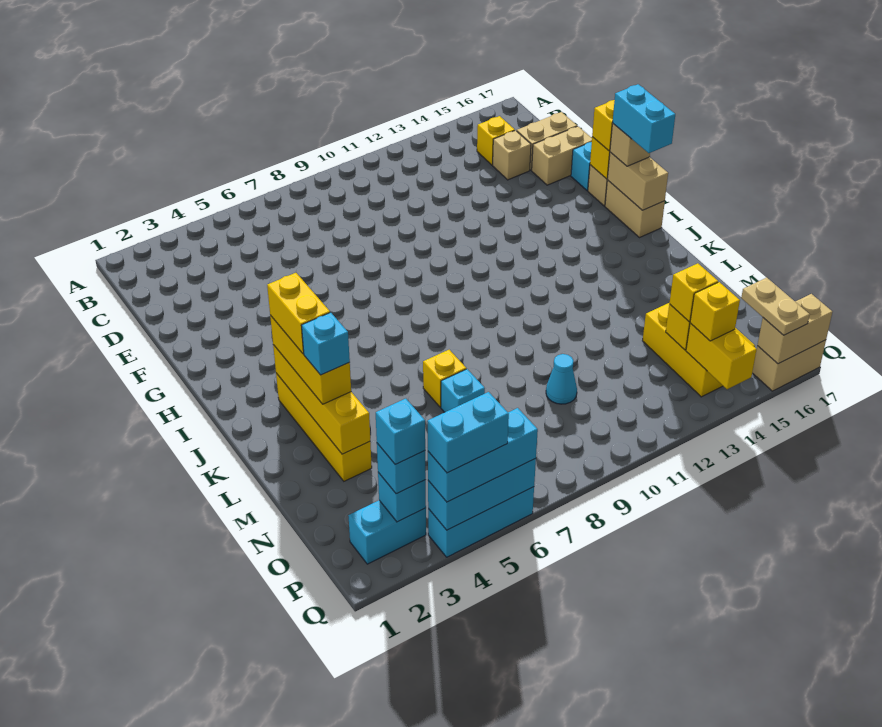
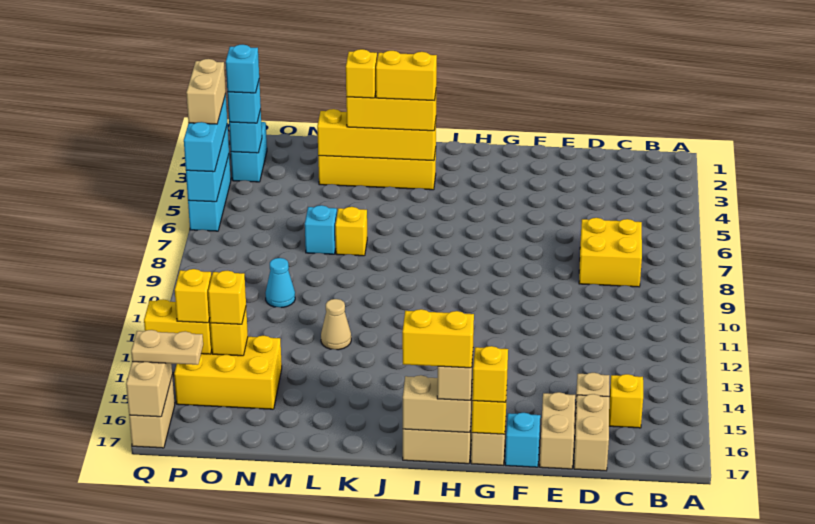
none -> yellow 2x2 brick [579,218,642,287]
cyan 1x2 brick [613,84,675,153] -> yellow 1x2 brick [402,309,474,368]
cyan 1x1 brick [301,313,350,375] -> yellow 1x1 brick [346,49,377,98]
none -> tan 1x1 cone [321,299,351,350]
cyan 1x2 brick [427,392,509,473] -> tan 1x2 brick [186,59,226,124]

